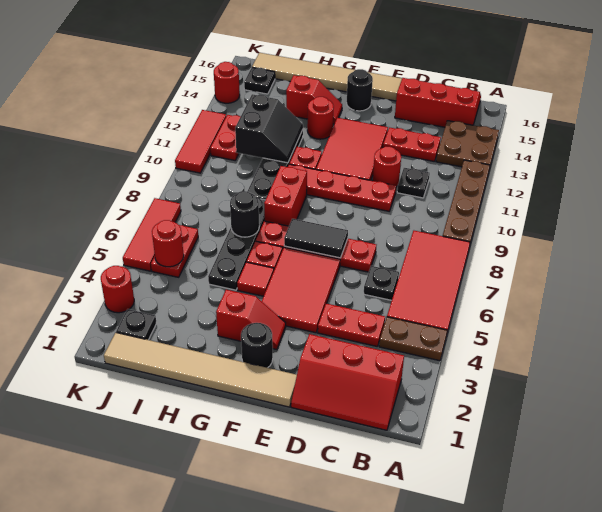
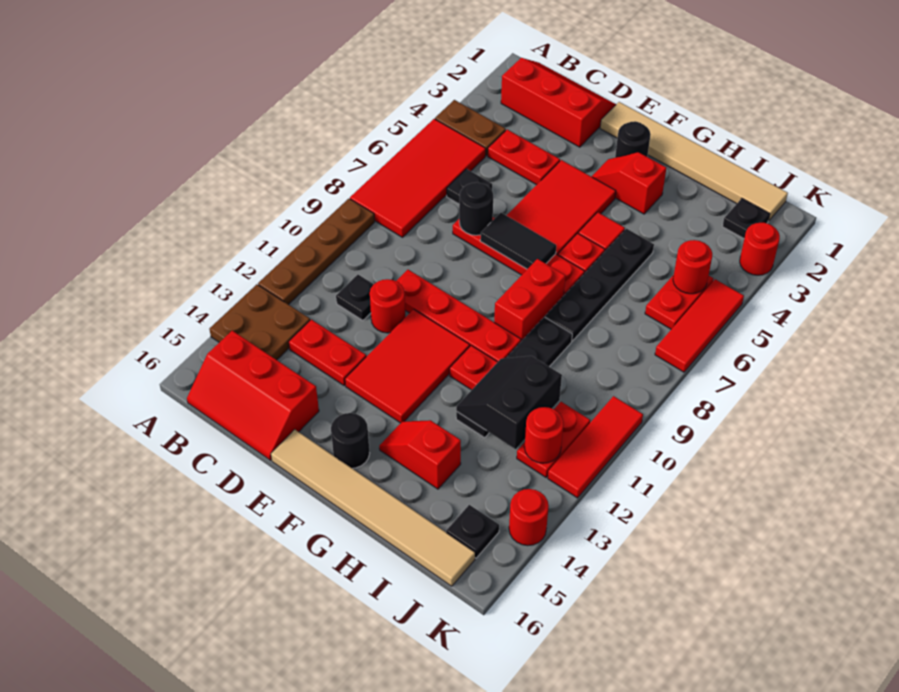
red 1x1 round brick [307,97,334,139] -> red 1x1 round brick moved to [525,407,564,463]
black 1x1 round brick [230,191,259,237] -> black 1x1 round brick moved to [459,182,493,235]

